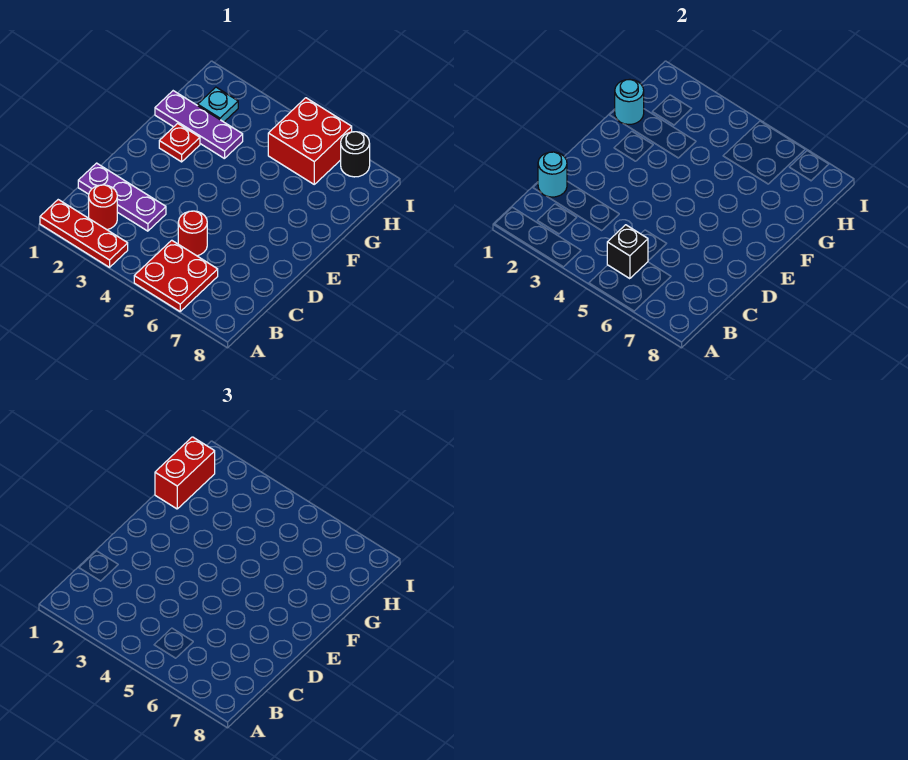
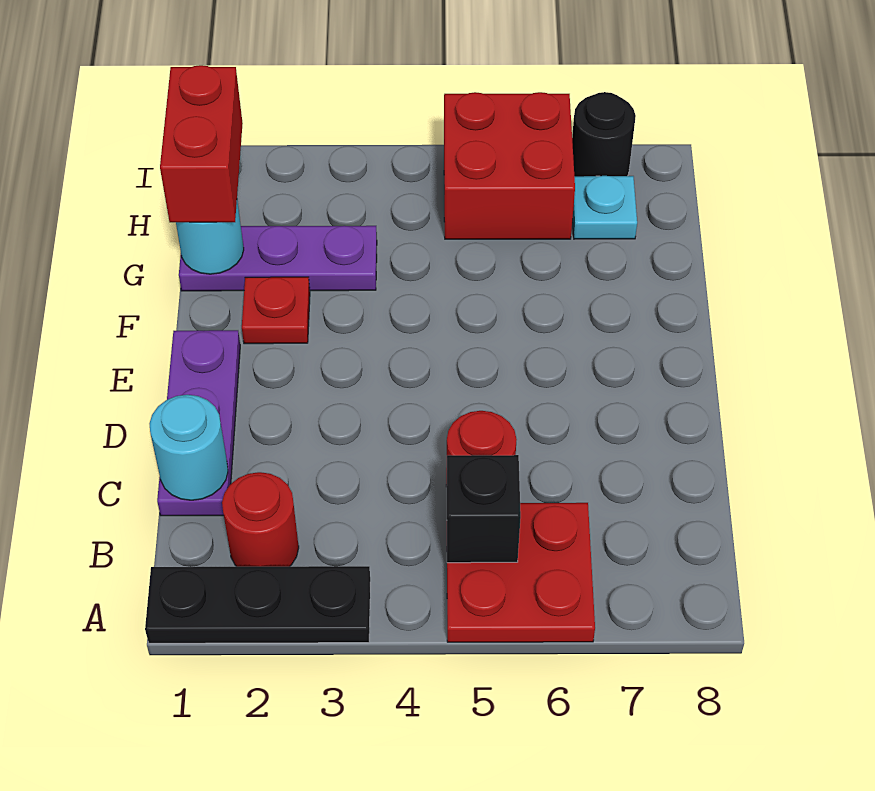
red 1x3 plate [40,200,128,267] -> black 1x3 plate [145,566,370,643]
purple 1x3 plate [78,163,166,231] -> purple 1x3 plate turned to [157,330,240,516]
cyan 1x1 plate [198,87,238,122] -> cyan 1x1 plate moved to [573,176,637,239]

